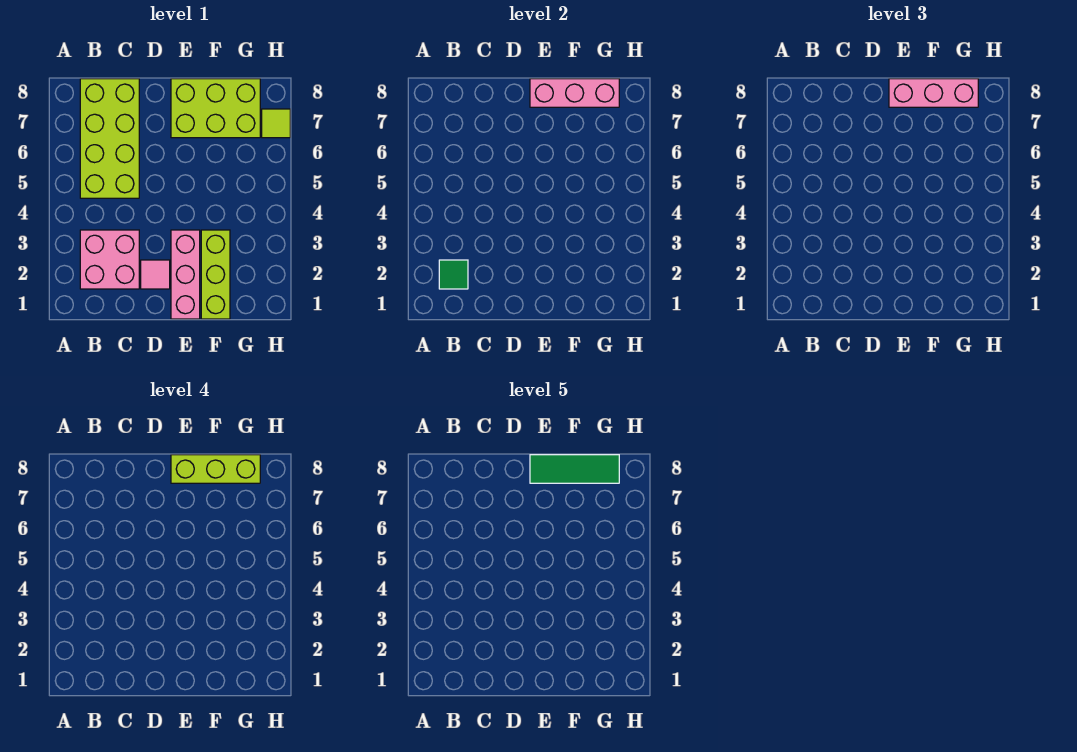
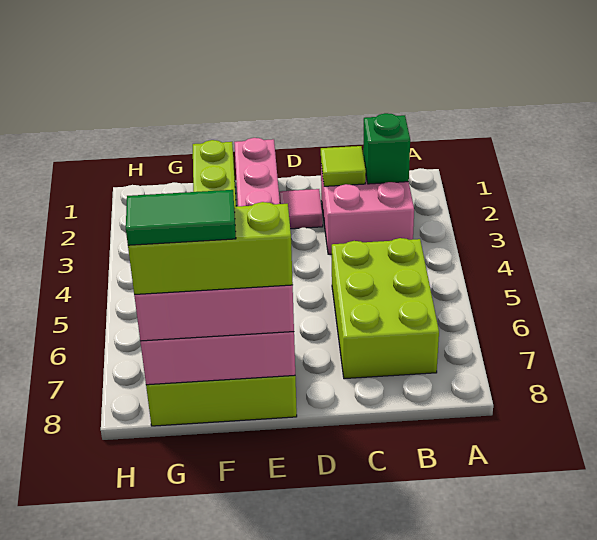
green 1x1 tile [439,260,468,289] -> green 1x1 brick [363,113,410,184]
lime 2x4 brick [80,79,139,198] -> lime 2x3 brick [332,238,439,379]
green 1x3 tile [530,455,619,483] -> green 1x2 tile [126,190,236,245]
lime 1x1 tile [262,109,290,138] -> lime 1x1 tile moved to [321,146,366,186]

